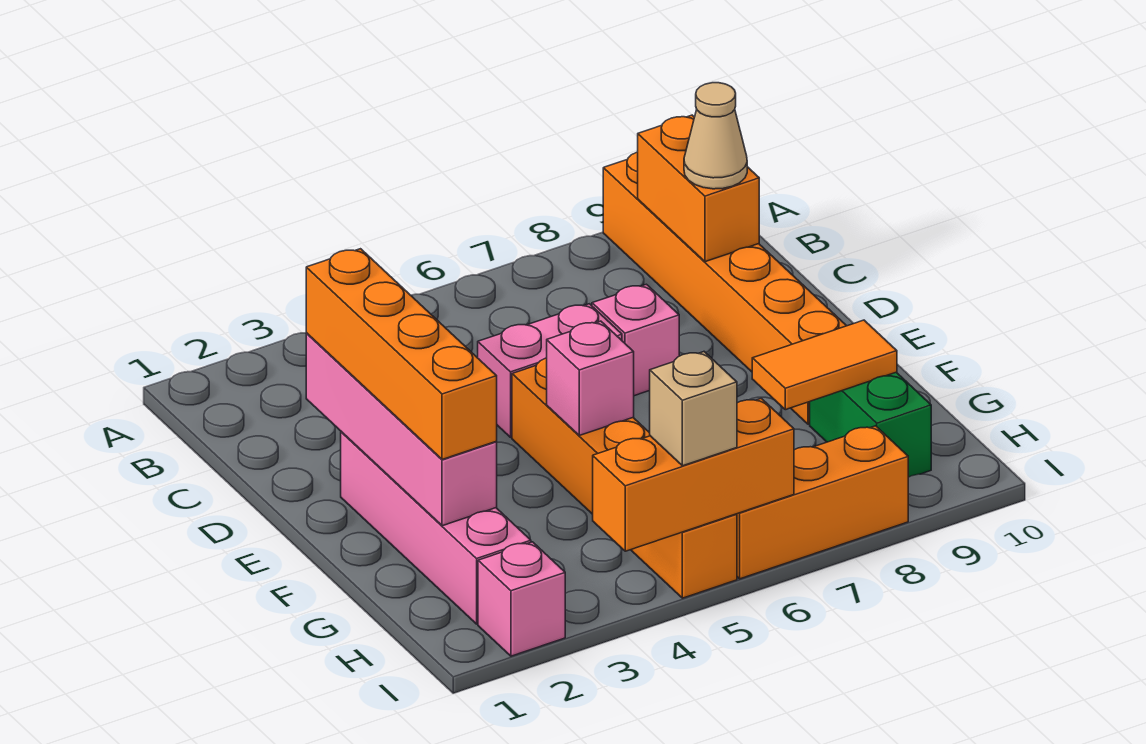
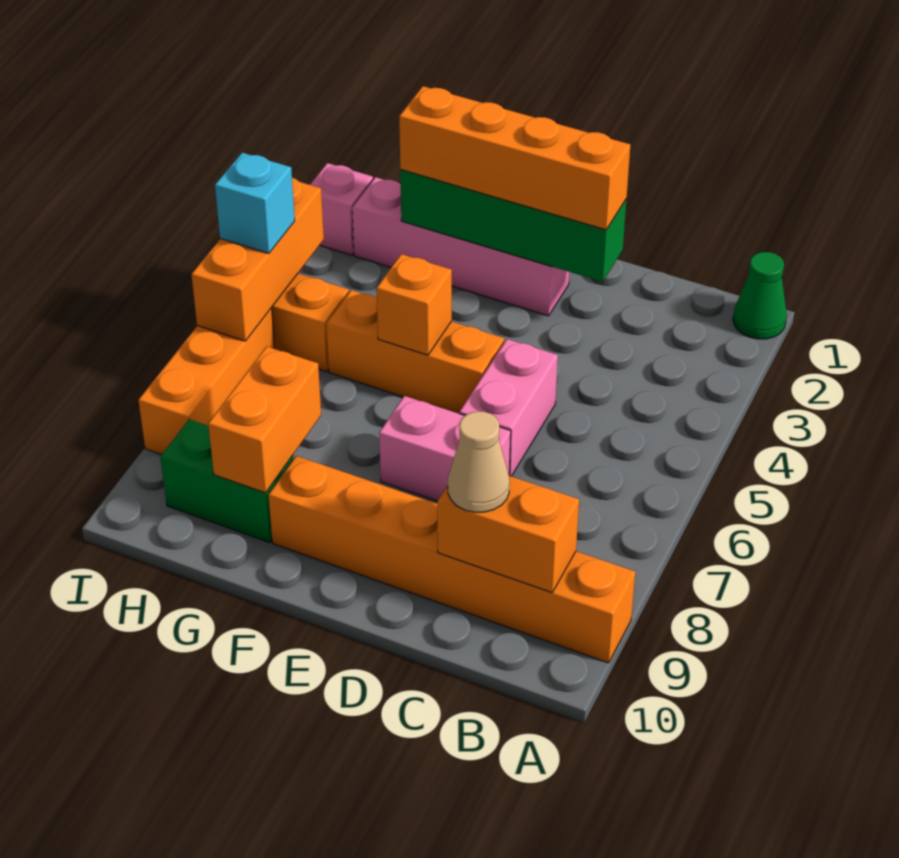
none -> green 1x1 cone [733,252,787,339]
pink 1x4 brick [306,333,497,526] -> green 1x4 brick [400,170,626,282]
pink 1x1 brick [592,284,679,396] -> pink 1x2 brick [379,396,511,501]
pink 1x1 brick [547,321,634,436] -> orange 1x1 brick [377,254,452,355]
orange 1x2 tile [752,320,897,410] -> orange 1x2 brick [208,346,321,493]
tan 1x1 brick [650,352,737,466] -> cyan 1x1 brick [215,153,295,253]

